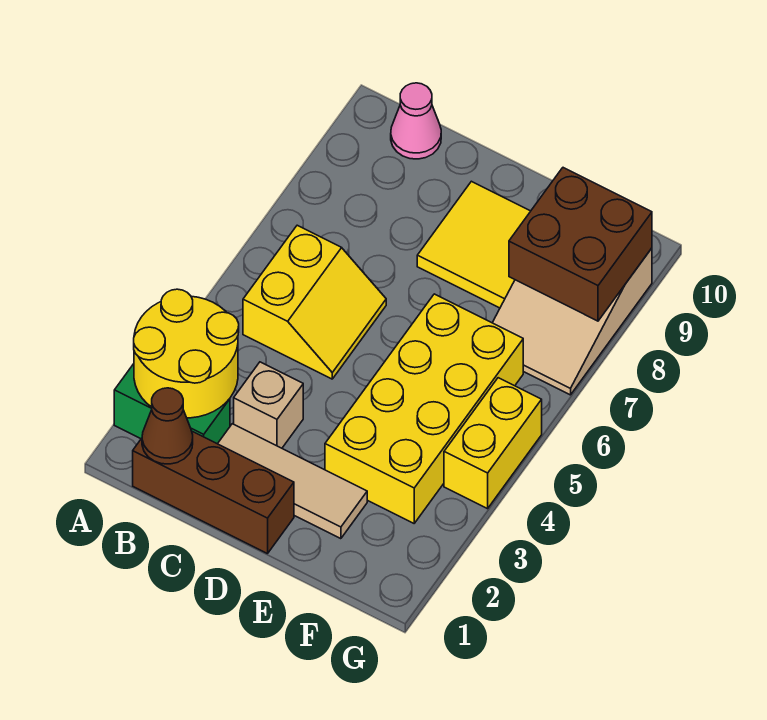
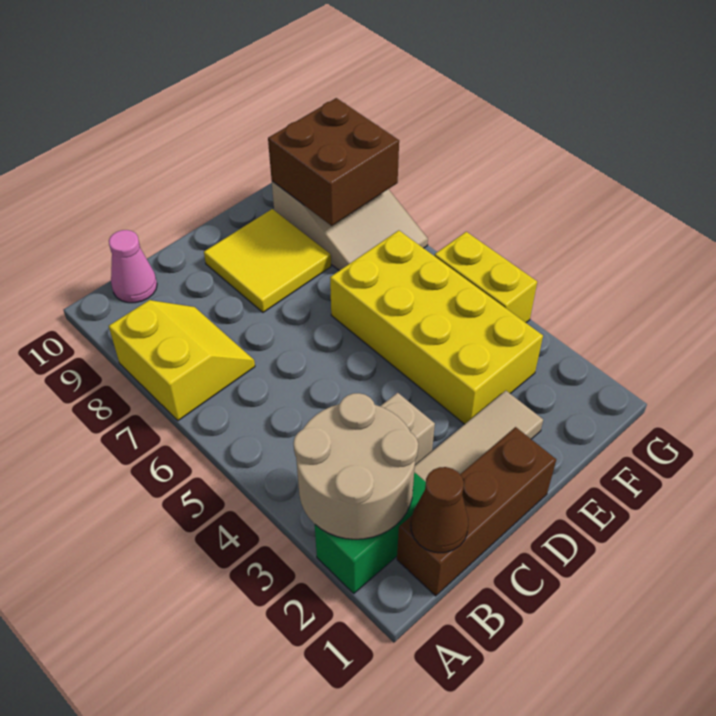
yellow 2x2 round brick [134,289,239,418] -> tan 2x2 round brick [293,393,418,539]
yellow 2x2 slope [243,225,386,379] -> yellow 2x2 slope moved to [109,300,255,421]

